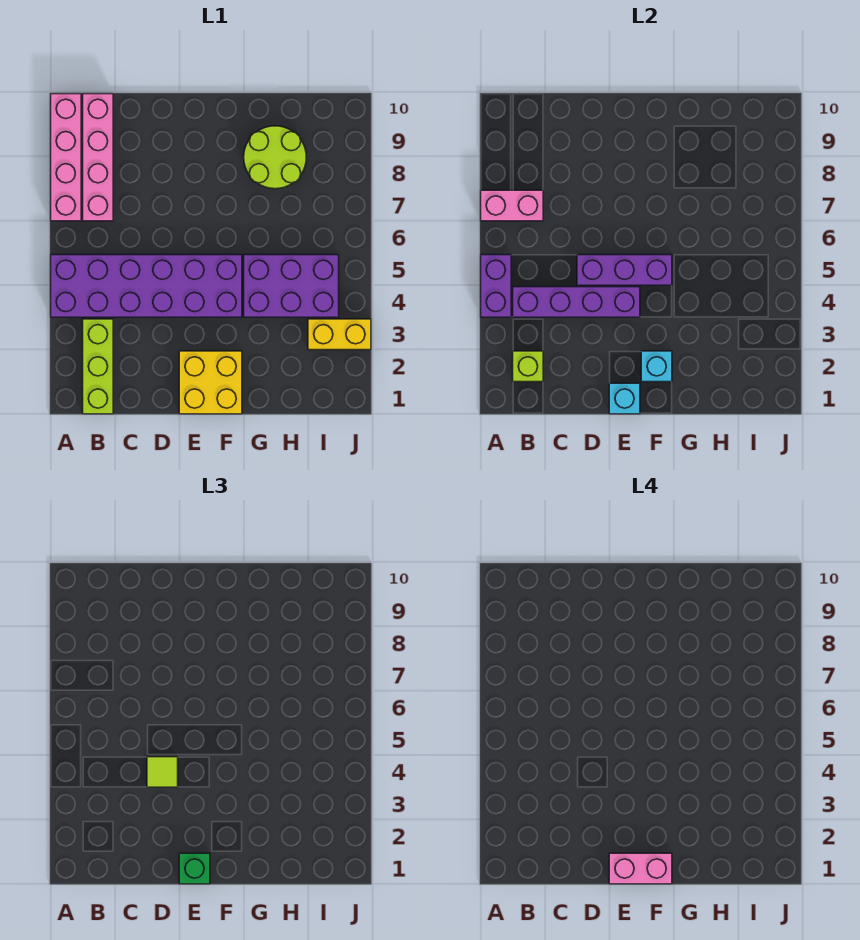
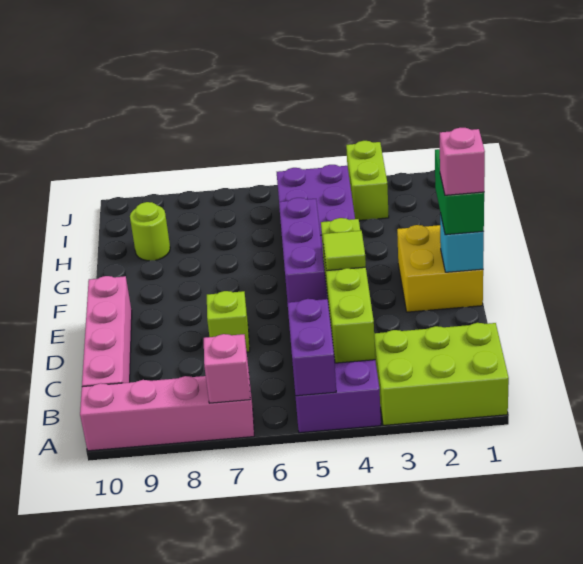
purple 1x2 brick [481,255,511,317] -> purple 1x2 brick turned to [287,299,336,396]
pink 1x2 brick [481,190,543,221] -> pink 1x1 brick [204,334,250,403]
lime 1x3 brick [83,319,113,414] -> lime 2x3 brick [374,323,509,425]
lime 1x1 brick [513,351,543,382] -> lime 1x1 brick moved to [207,291,250,352]
purple 1x4 brick [513,287,640,317] -> lime 1x4 brick [321,218,375,363]
pink 1x4 brick [83,94,113,221] -> pink 1x4 brick turned to [82,276,132,387]
green 1x1 brick [179,853,210,884] -> green 1x2 brick [435,149,484,235]
pink 1x2 brick [609,853,672,884] -> pink 1x1 brick [440,128,485,195]
cyan 1x1 brick [641,351,672,382] -> none
lime 2x2 round brick [244,126,306,189] -> lime 1x1 round brick [130,202,170,261]
yellow 1x2 brick [308,319,371,350] -> lime 1x2 brick [346,141,389,220]

